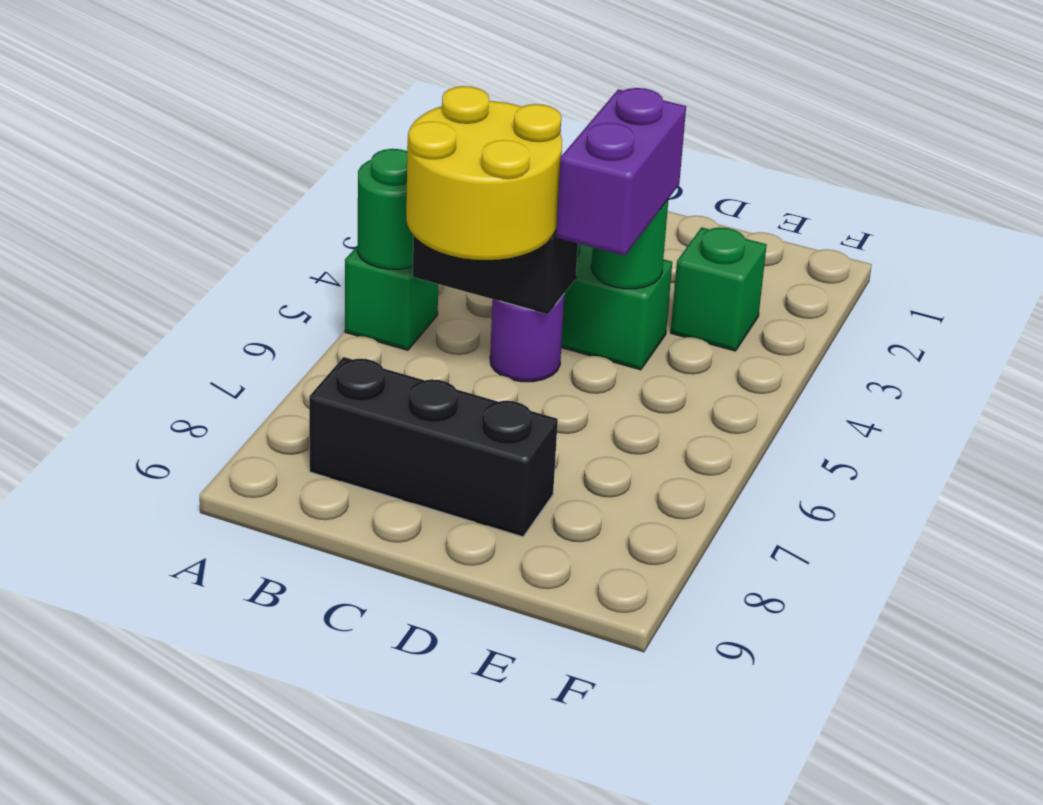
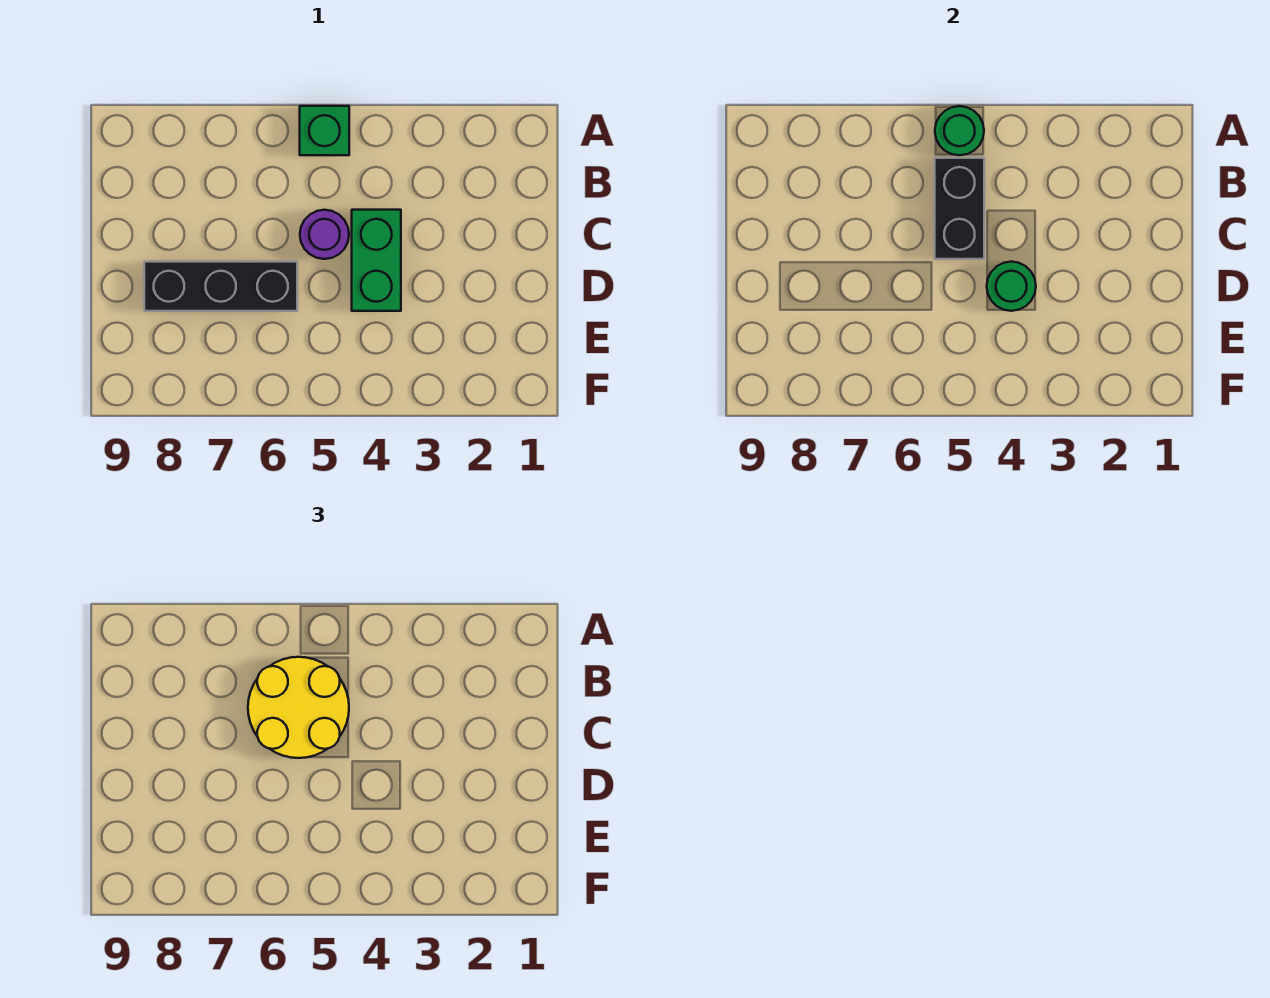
black 1x3 brick [309,357,558,537] -> black 1x3 brick turned to [144,262,297,311]
purple 1x2 brick [556,88,686,256] -> none
green 1x1 brick [671,227,767,351] -> none

